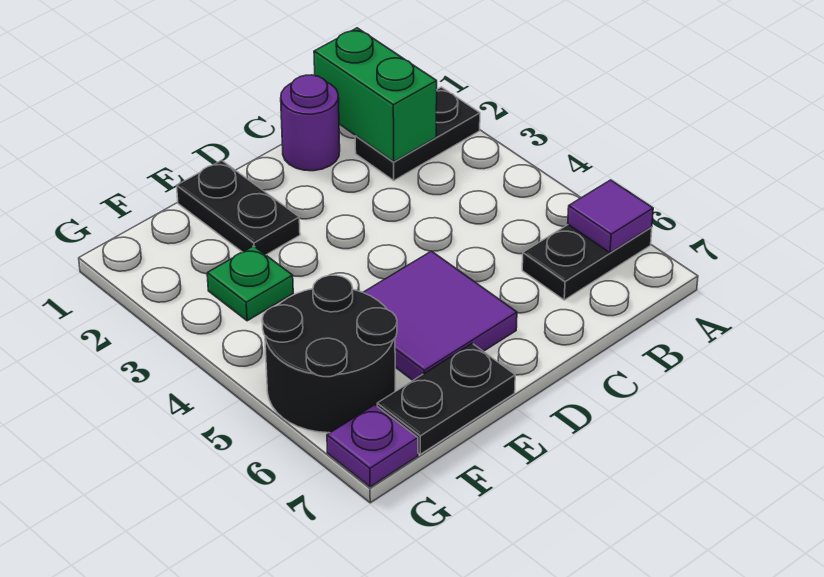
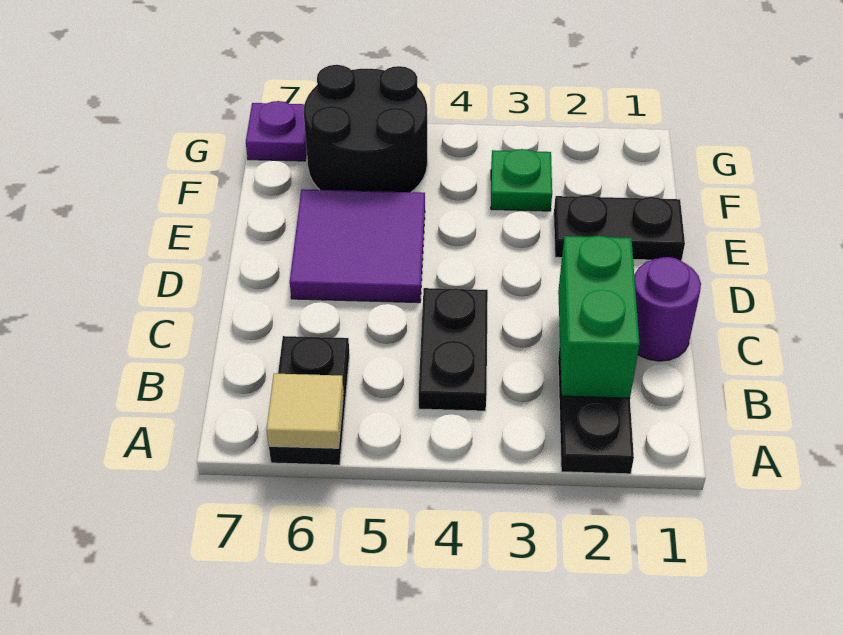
purple 1x1 tile [568,180,653,253] -> tan 1x1 tile [267,374,344,448]
green 1x2 brick [314,28,437,162] -> green 1x2 brick turned to [558,236,639,398]
black 1x2 plate [377,344,515,454] -> black 1x2 plate moved to [419,288,488,411]

